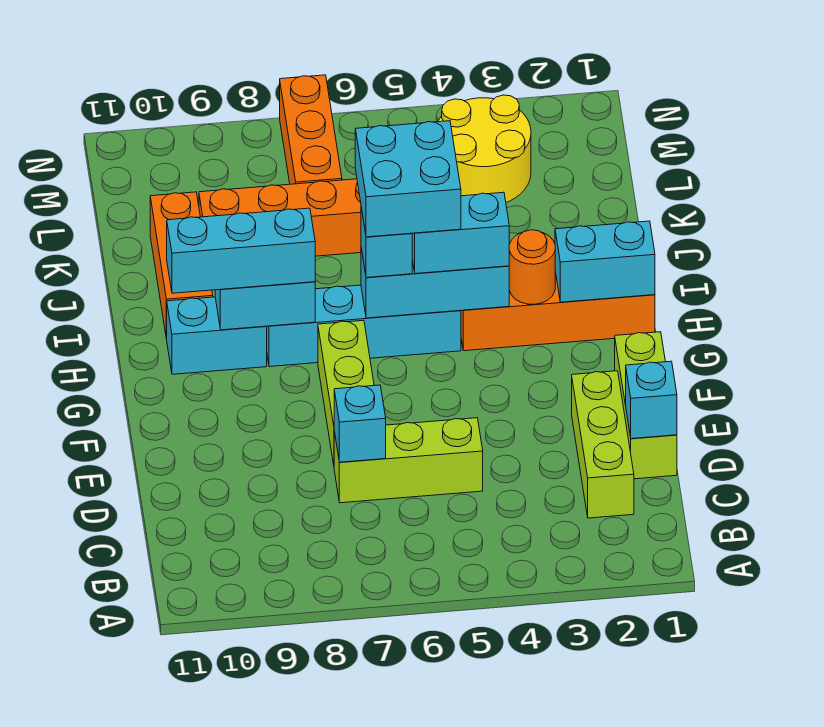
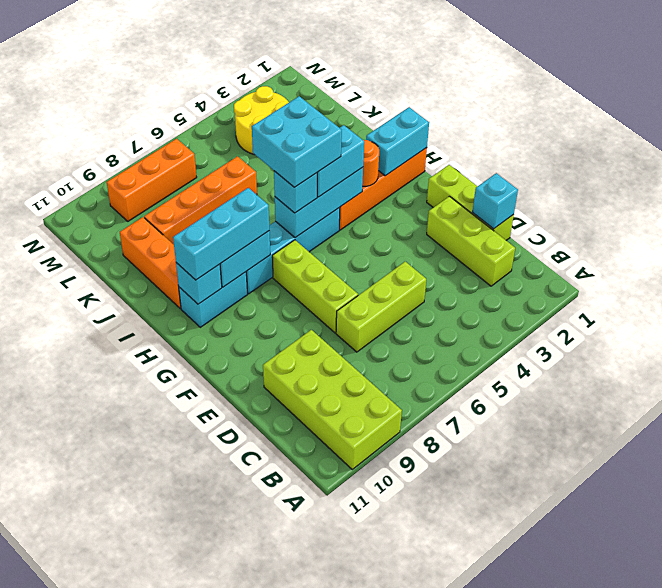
none -> lime 2x4 brick [263,330,402,469]
cyan 1x1 brick [334,385,386,462] -> cyan 1x1 brick moved to [176,263,222,304]
orange 1x3 brick [280,75,342,184] -> orange 1x3 brick turned to [107,139,197,221]

